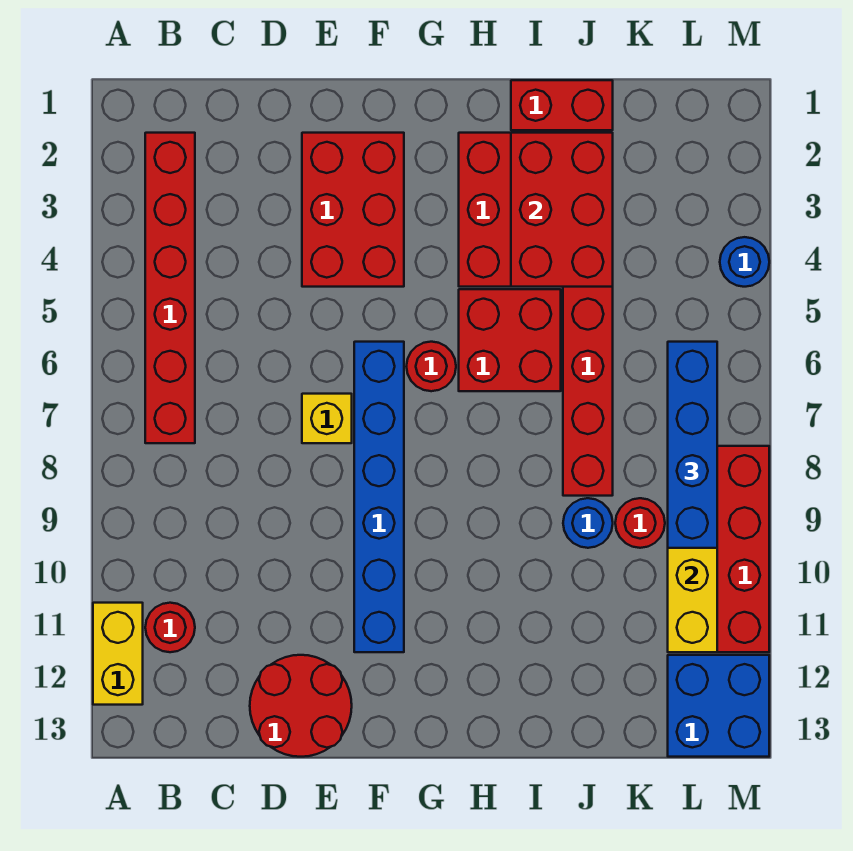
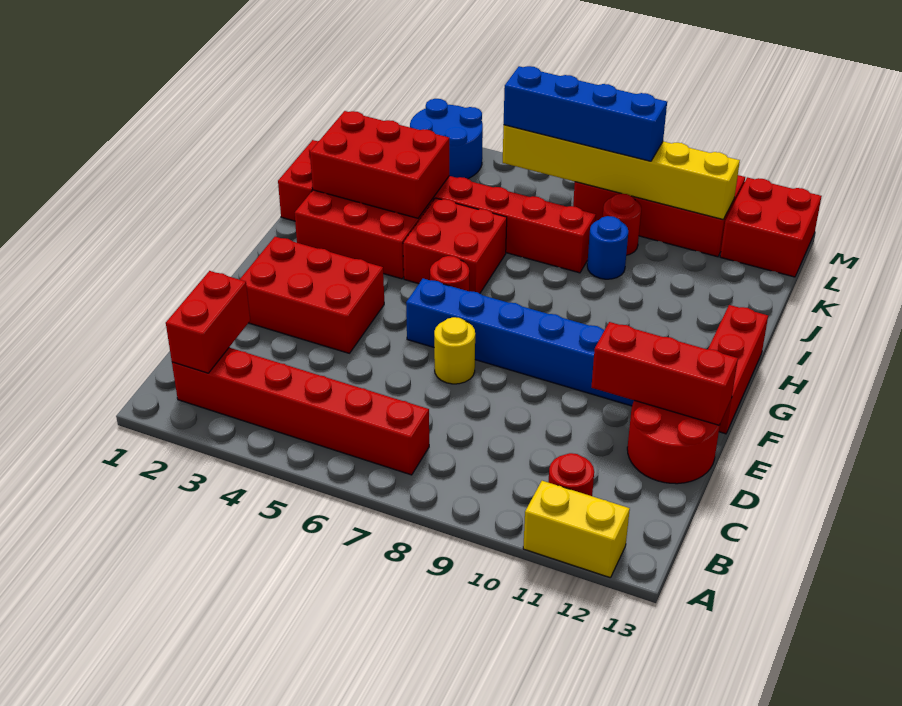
none -> red 1x2 brick [166,271,250,373]
yellow 1x1 brick [302,394,352,443] -> yellow 1x1 round brick [434,317,475,384]
none -> red 1x3 brick [591,322,738,425]
none -> red 1x3 brick [708,305,768,434]
blue 2x2 brick [668,655,769,757] -> red 2x2 brick [720,177,822,277]
blue 1x1 round brick [720,237,769,287] -> blue 2x2 round brick [410,99,483,179]

